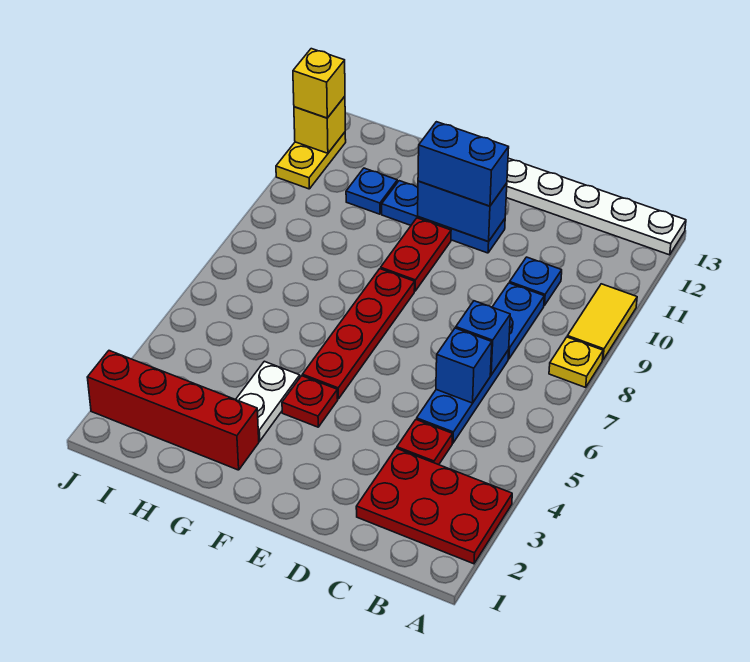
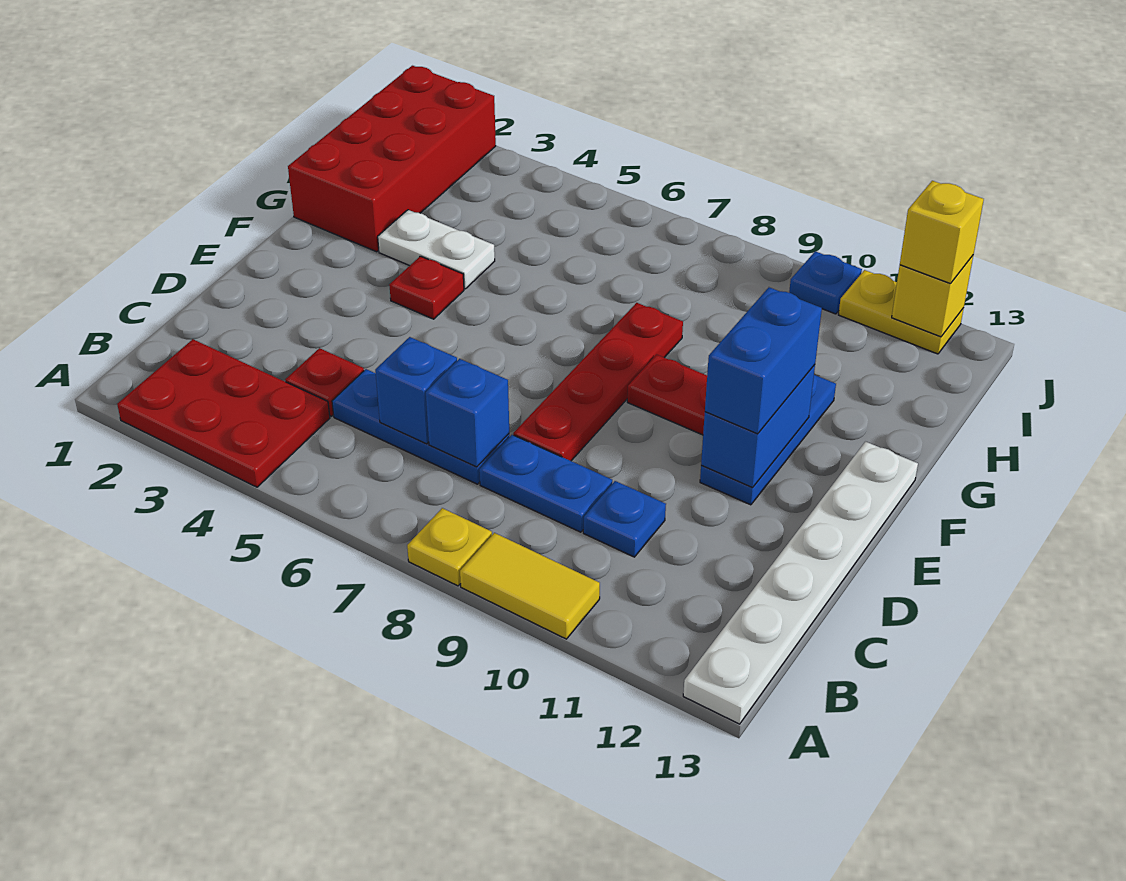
red 2x3 plate [356,448,512,564] -> red 2x3 plate turned to [117,339,330,487]
red 1x4 plate [302,269,415,399] -> red 1x4 plate turned to [513,303,683,461]
red 1x4 brick [87,351,259,470] -> red 2x4 brick [288,66,496,252]
blue 1x1 plate [346,168,397,214] -> blue 1x1 plate moved to [789,251,862,314]

